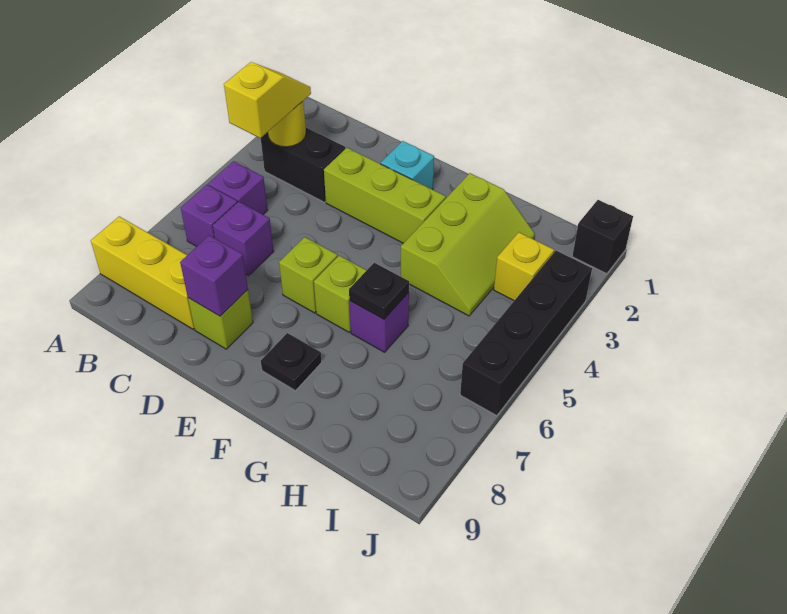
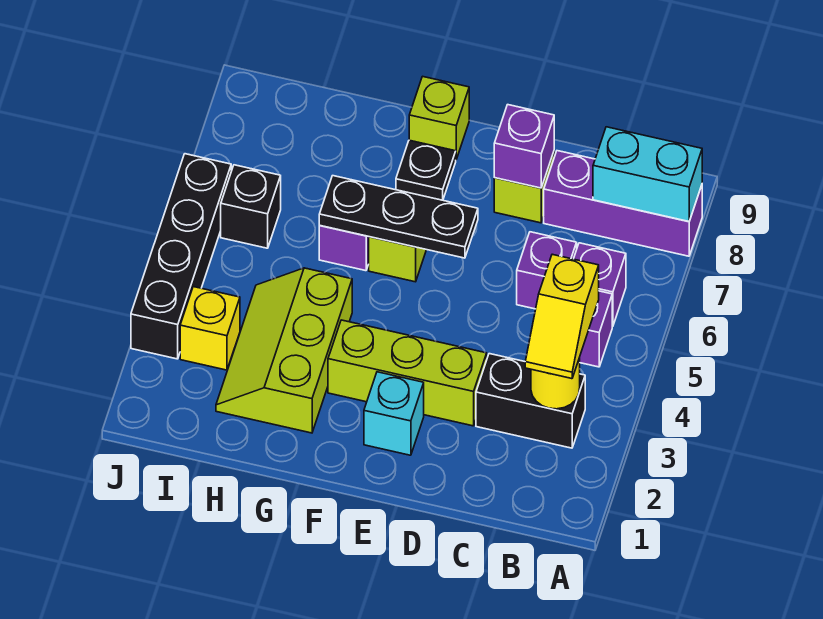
yellow 1x3 brick [91,216,194,329] -> purple 1x3 brick [544,151,702,256]
none -> cyan 1x2 brick [593,127,702,222]
lime 1x1 brick [279,237,337,313] -> lime 1x1 brick moved to [409,76,469,159]
black 1x1 plate [349,263,409,319] -> black 1x3 plate [319,176,478,258]
black 1x1 brick [572,200,633,274] -> black 1x1 brick moved to [221,165,281,248]

